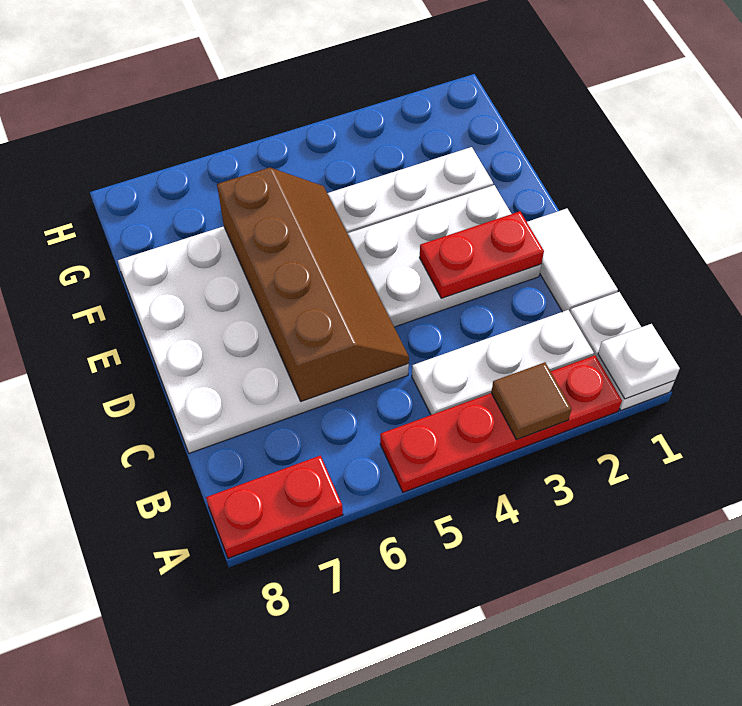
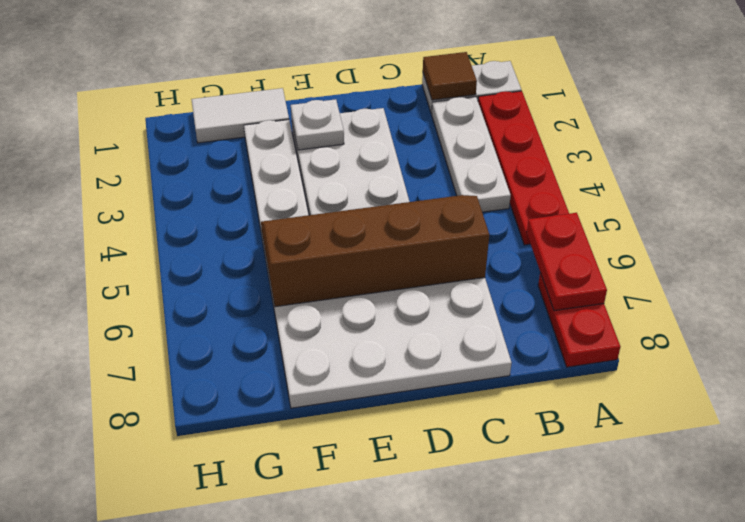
white 1x1 plate [598,324,680,399] -> white 1x1 plate moved to [291,99,344,150]
brown 1x1 tile [491,362,572,440] -> brown 1x1 tile moved to [423,52,477,100]
white 1x2 tile [527,209,618,312] -> white 1x2 tile moved to [191,88,289,143]
red 1x2 plate [420,211,544,298] -> red 1x2 plate moved to [527,213,607,311]

